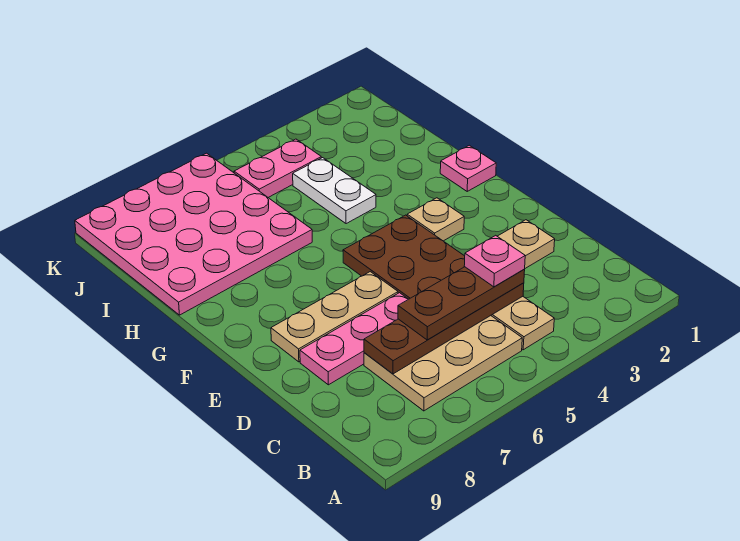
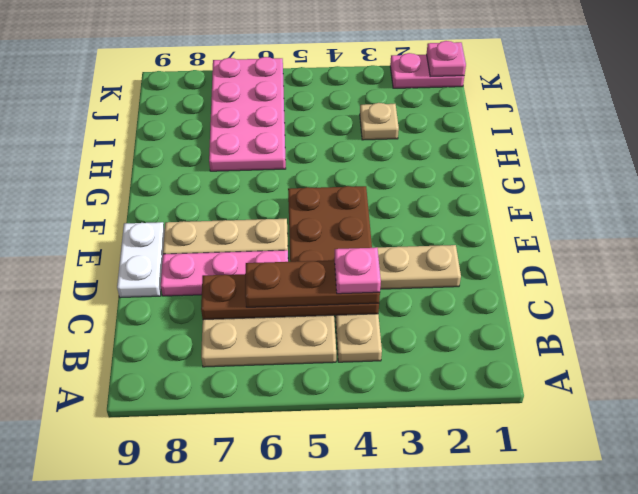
tan 1x1 plate [407,198,464,241] -> tan 1x1 plate moved to [360,103,399,140]
pink 1x1 plate [440,145,496,191] -> pink 1x1 plate moved to [427,41,466,77]
white 1x2 plate [293,158,376,224] -> white 1x2 plate moved to [117,222,165,298]
pink 4x4 plate [75,153,312,315] -> pink 2x4 plate [209,57,286,171]
pink 1x2 plate [234,139,321,197] -> pink 1x2 plate moved to [390,53,464,88]

